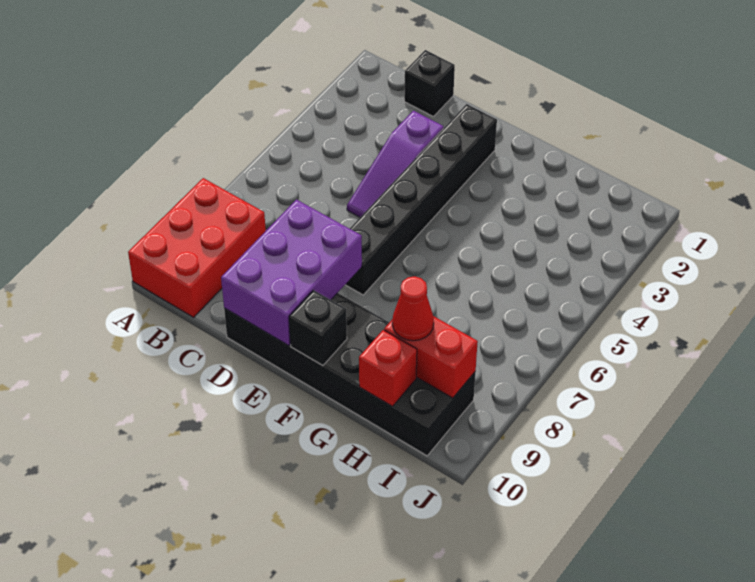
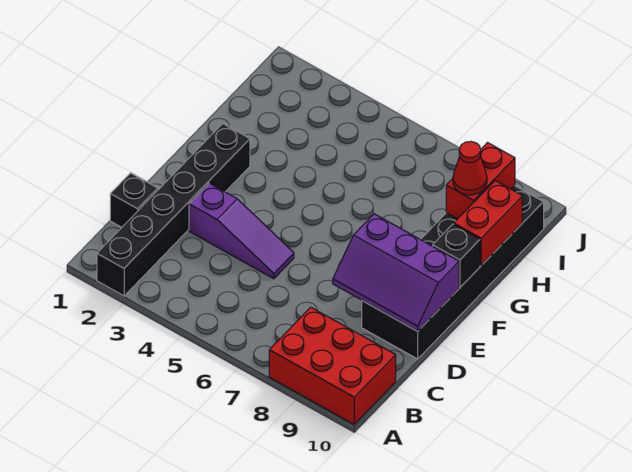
purple 2x3 brick [221,200,362,346] -> purple 2x3 slope [333,214,459,331]
black 1x6 brick [345,104,497,295] -> black 1x6 brick turned to [97,124,250,296]
red 1x1 brick [359,330,417,406] -> red 1x2 brick [454,181,522,266]

